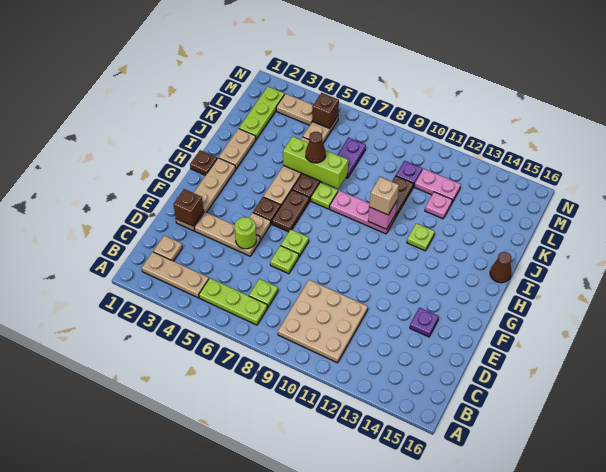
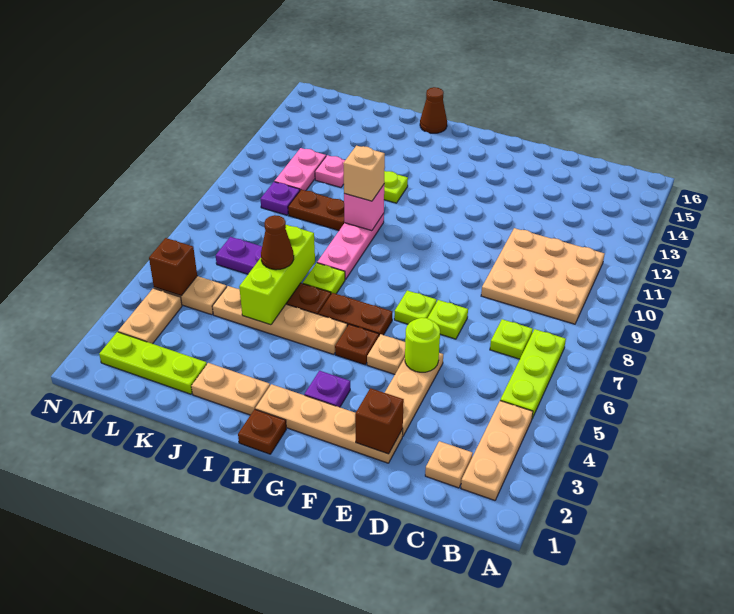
purple 1x1 plate [410,308,439,337] -> purple 1x1 plate moved to [304,371,350,407]

